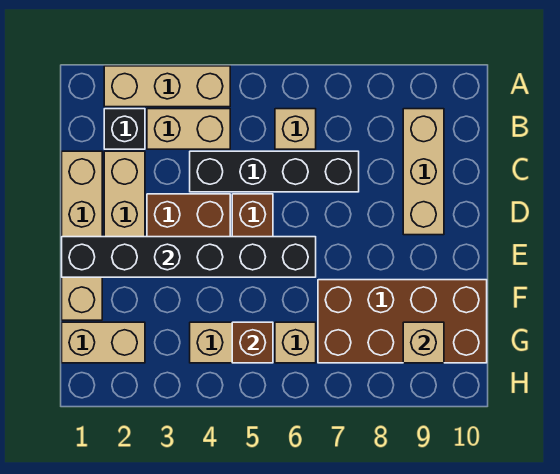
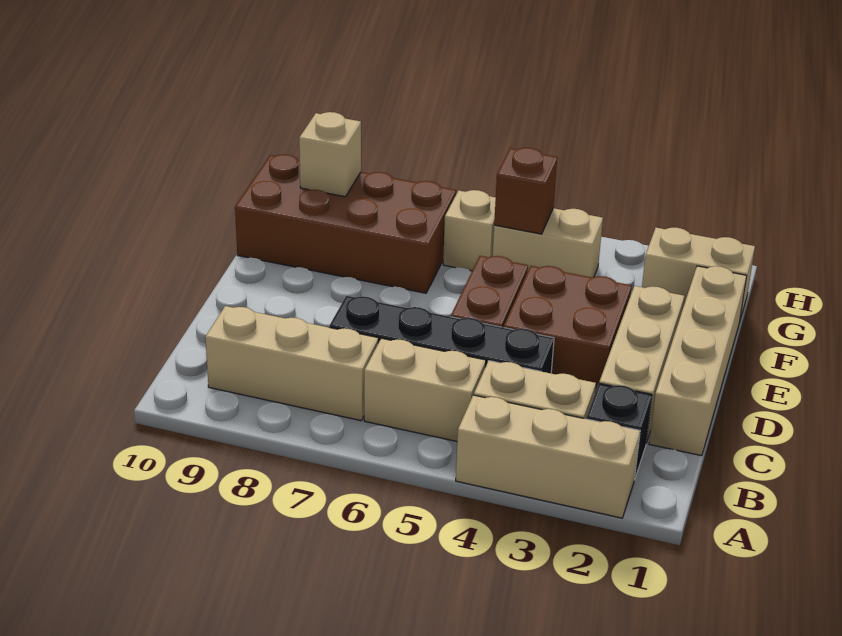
tan 1x1 brick [275,109,316,149] -> tan 1x2 brick [364,338,486,441]
tan 1x3 brick [403,109,444,235] -> tan 1x3 brick turned to [205,306,379,421]
black 1x6 brick [62,237,316,277] -> none

